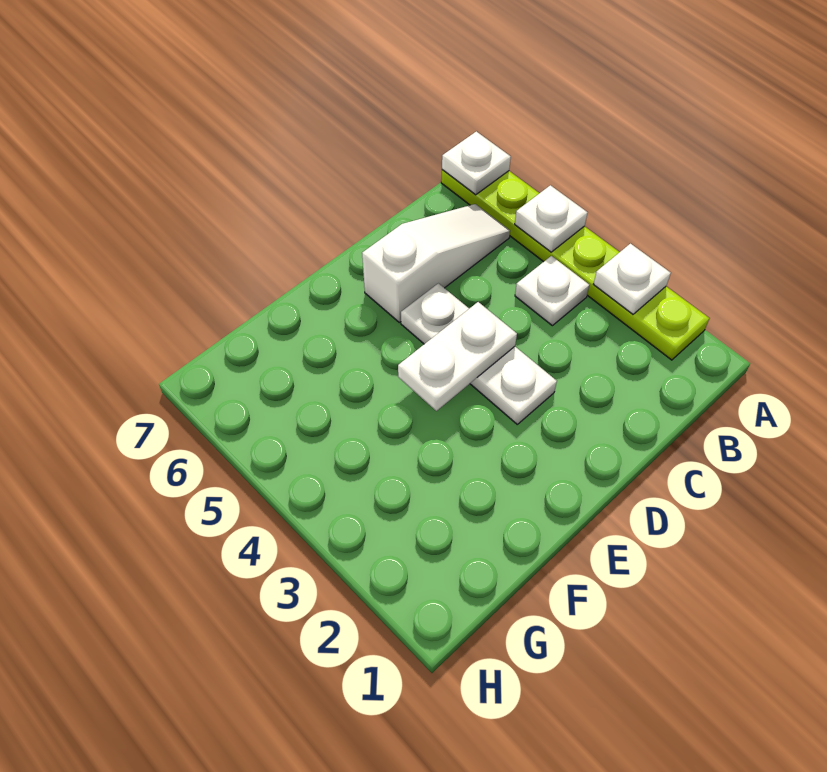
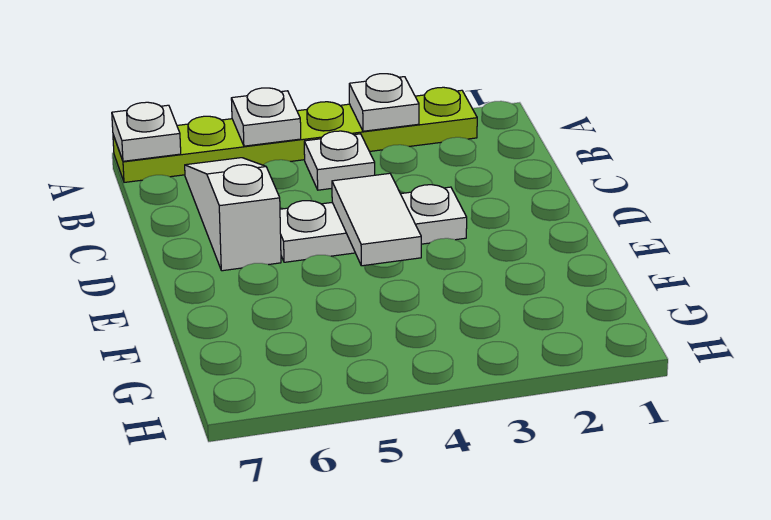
white 1x2 plate [398,302,517,411] -> white 1x2 tile [332,173,421,266]

